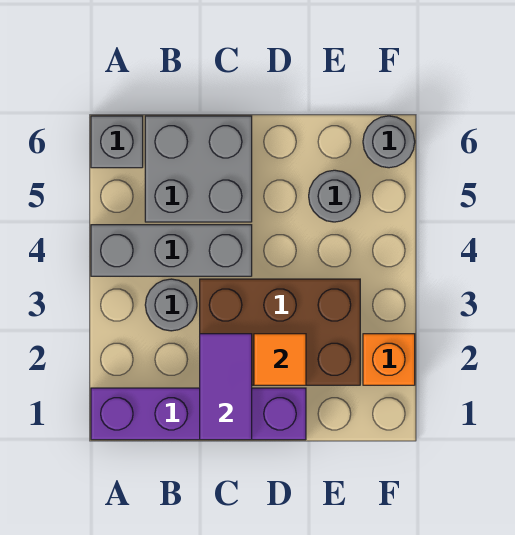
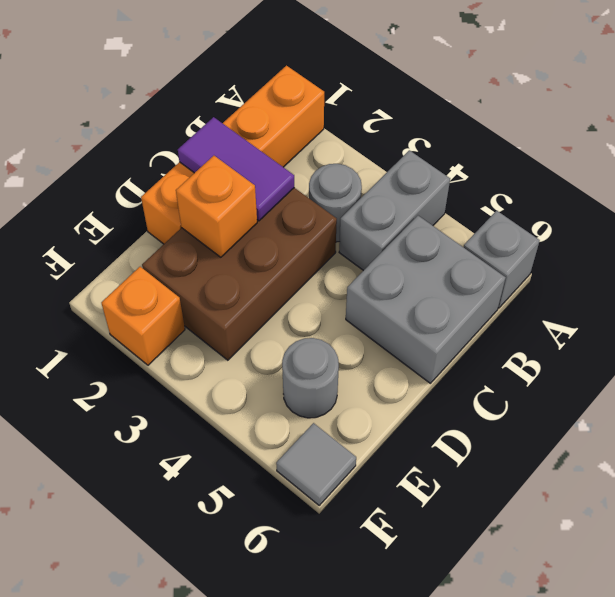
purple 1x4 brick [91,388,306,440] -> orange 1x4 brick [141,66,324,244]
grey 1x3 brick [91,225,252,276] -> grey 1x2 brick [339,150,450,271]
orange 1x1 tile [254,334,306,385] -> orange 1x1 brick [176,156,257,257]
grey 1x1 round brick [363,116,415,168] -> grey 1x1 tile [276,423,356,505]

